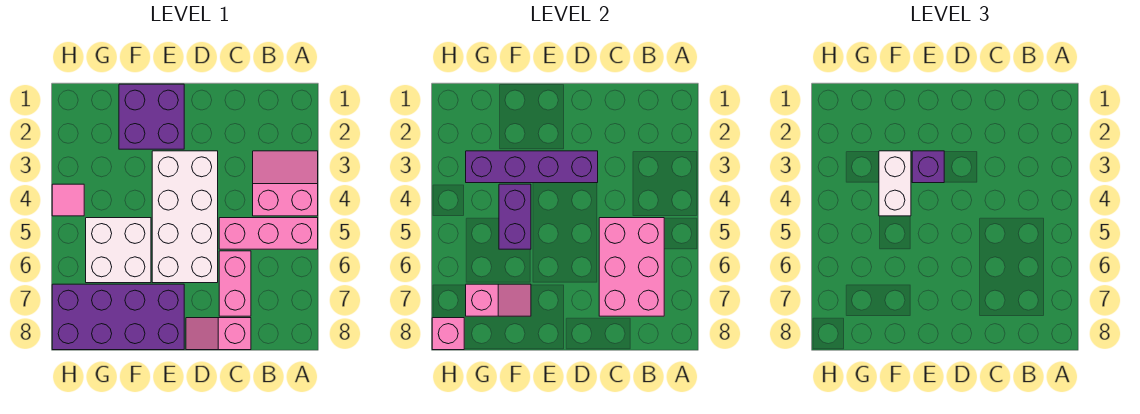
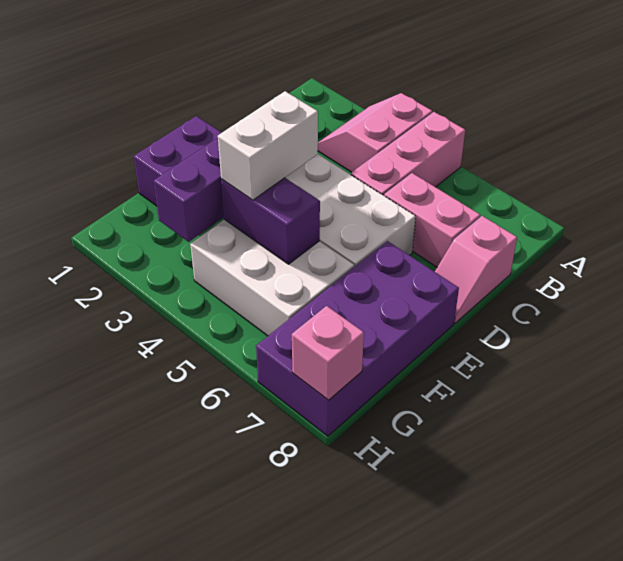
pink 2x3 brick [599,218,664,316] -> none
purple 1x1 brick [912,151,944,183] -> none
white 1x2 brick [879,151,911,216] -> white 1x2 brick turned to [218,91,318,200]
white 2x2 brick [86,218,151,283] -> white 2x3 brick [190,219,354,336]
pink 1x2 slope [466,284,531,316] -> none
pink 1x1 tile [52,184,84,216] -> none

